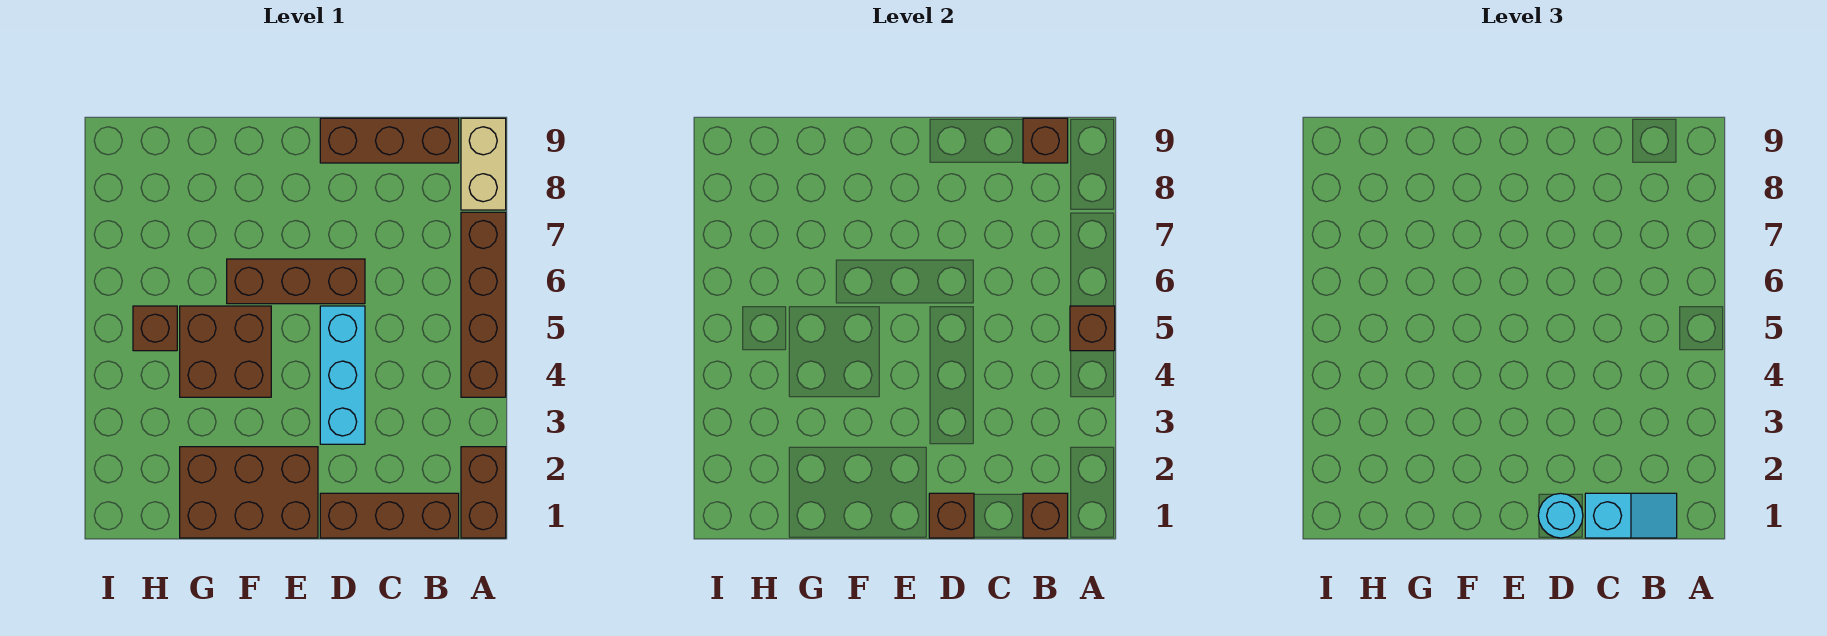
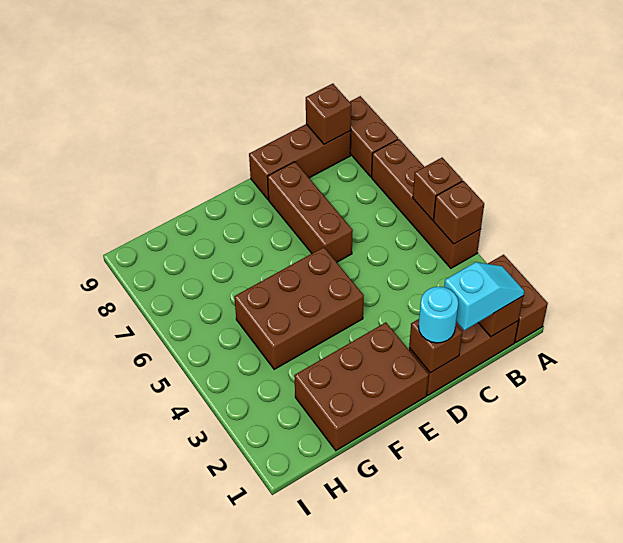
tan 1x2 brick [461,118,506,210] -> brown 1x2 brick [350,96,398,177]
cyan 1x3 brick [320,306,365,444] -> none
brown 1x3 brick [227,259,365,304] -> brown 1x3 brick turned to [267,162,353,262]
brown 2x2 brick [180,306,271,397] -> brown 2x3 brick [234,247,364,369]
brown 1x1 brick [133,306,177,351] -> brown 1x1 brick moved to [433,181,484,244]

